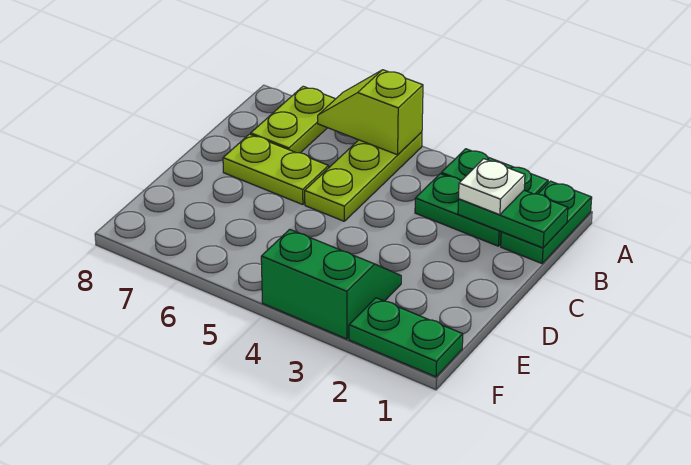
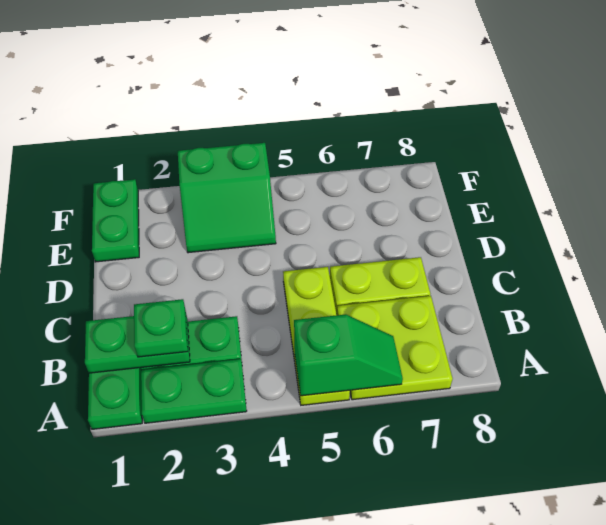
lime 1x2 slope [318,70,423,155] -> green 1x2 slope [294,314,403,396]
lime 1x2 plate [251,86,335,153] -> lime 2x2 plate [337,296,453,400]
white 1x1 plate [459,159,525,215] -> green 1x1 plate [134,299,188,357]
green 1x2 plate [349,298,463,377] -> green 1x2 plate turned to [92,179,139,262]

